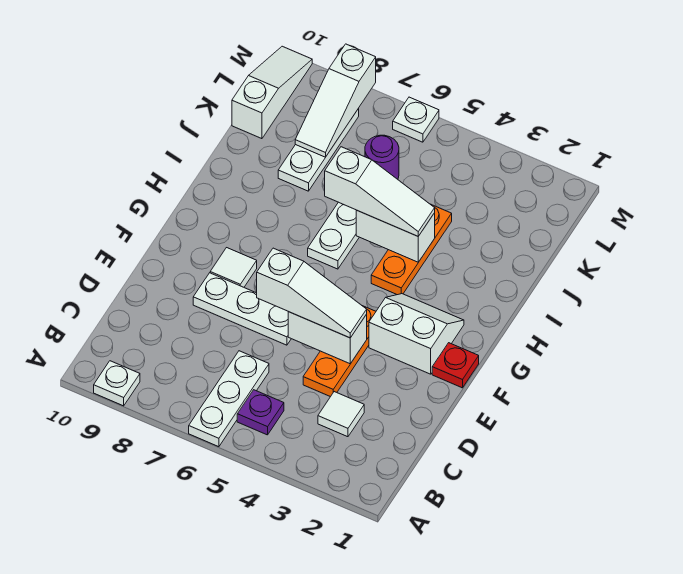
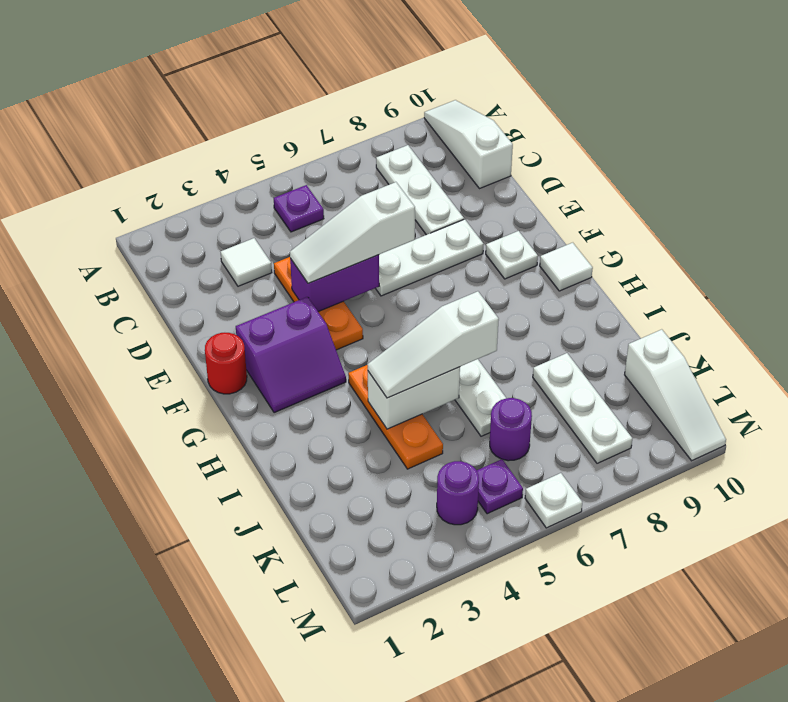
white 1x3 plate [189,351,269,447] -> white 1x3 plate moved to [376,145,464,235]
white 1x1 plate [94,361,140,406] -> white 1x1 plate moved to [486,231,538,279]
white 1x2 brick [288,312,367,364] -> purple 1x2 brick [290,255,379,312]
red 1x1 plate [432,343,479,388] -> red 1x1 round brick [205,333,247,394]
white 2x2 slope [369,294,464,374] -> purple 2x2 slope [236,297,346,413]
white 1x1 tile [210,248,257,287] -> white 1x1 tile moved to [540,243,593,291]
white 1x3 slope [295,44,376,157] -> white 1x3 slope moved to [424,100,513,189]
none -> purple 1x1 round brick [437,461,479,525]
none -> purple 1x1 plate [477,459,523,514]

